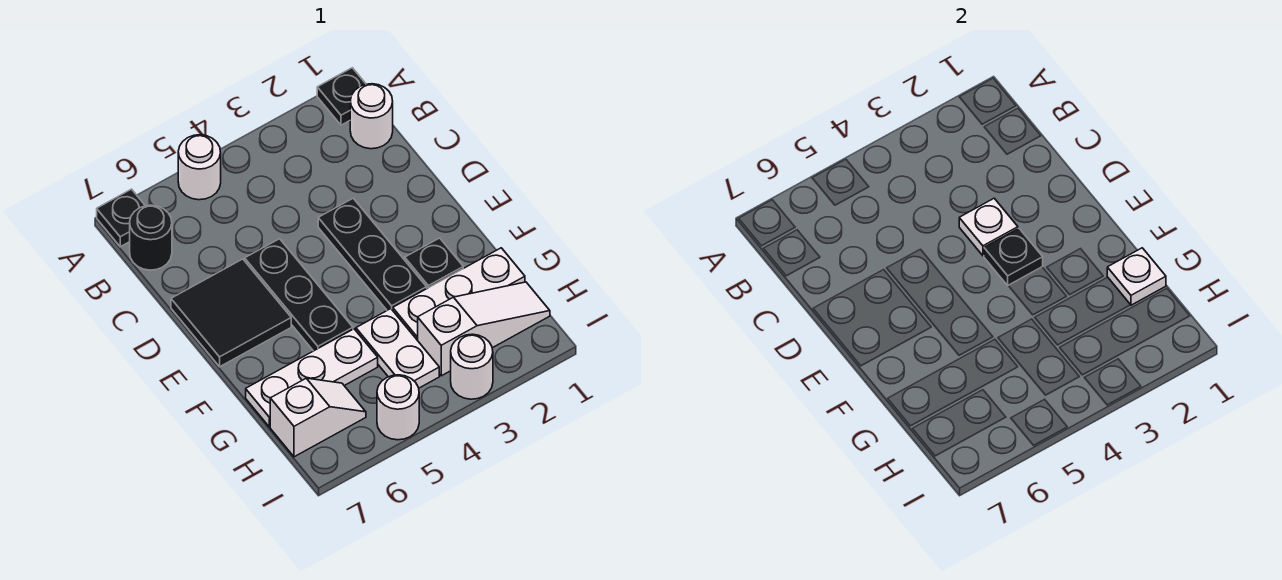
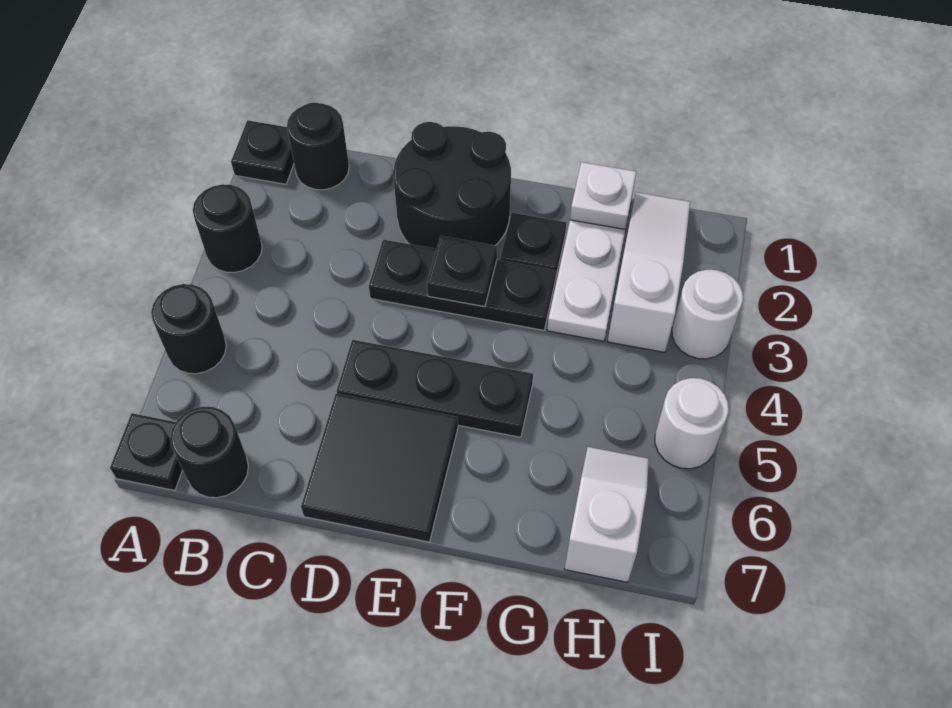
none -> black 1x1 round brick [193,184,262,273]
white 1x1 round brick [178,135,221,200] -> black 1x1 round brick [151,284,226,374]
white 1x1 round brick [350,84,393,149] -> black 1x1 round brick [287,103,349,190]
none -> black 2x2 round brick [393,122,511,249]
white 1x1 plate [959,198,1018,256] -> none
white 1x2 plate [356,309,439,388] -> none
white 1x3 plate [246,329,378,427] -> none

